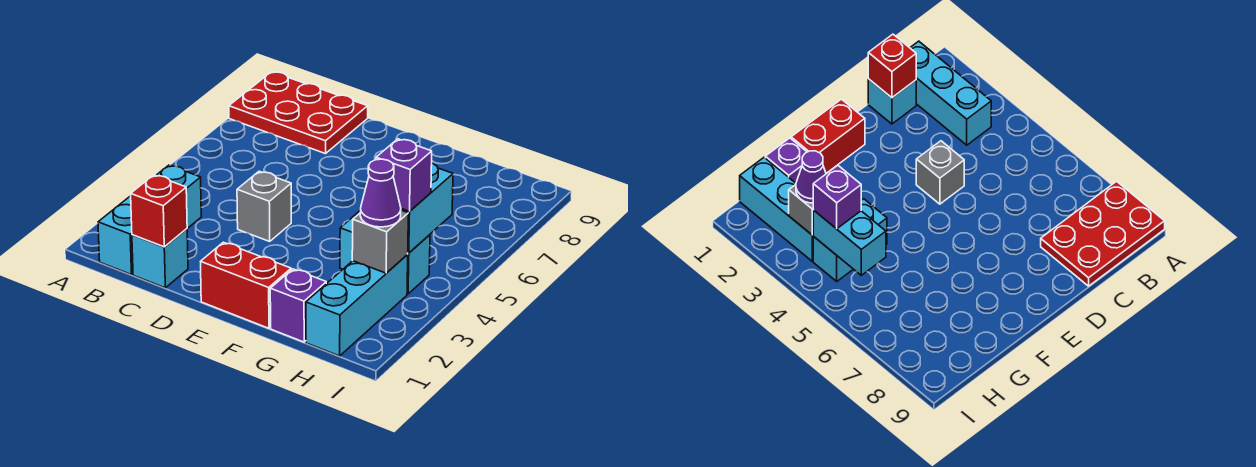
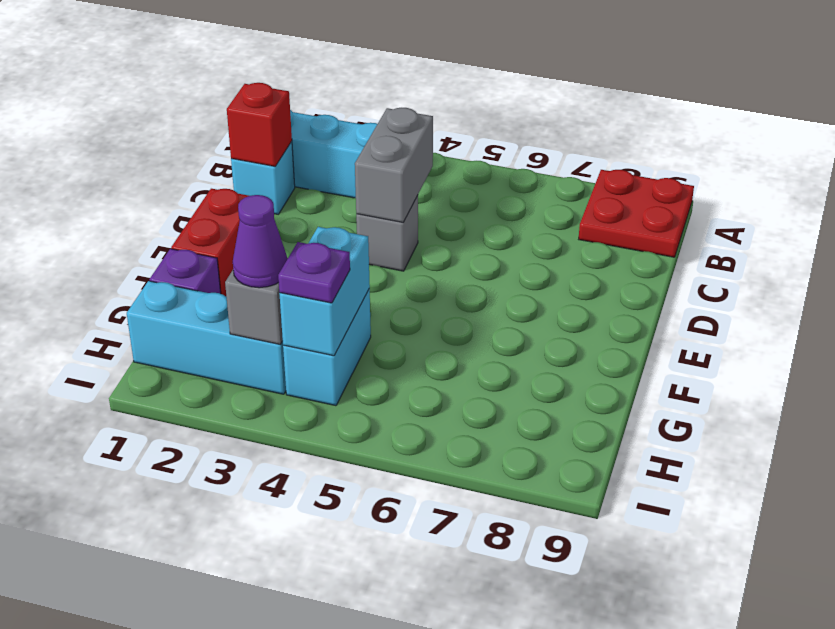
red 2x3 plate [229,72,368,154] -> red 2x2 plate [579,170,694,257]
none -> grey 1x2 brick [355,108,433,222]
cyan 1x2 brick [401,163,453,253] -> cyan 1x2 brick turned to [279,227,370,356]
purple 1x1 brick [376,139,432,211] -> purple 1x1 plate [278,242,350,303]

